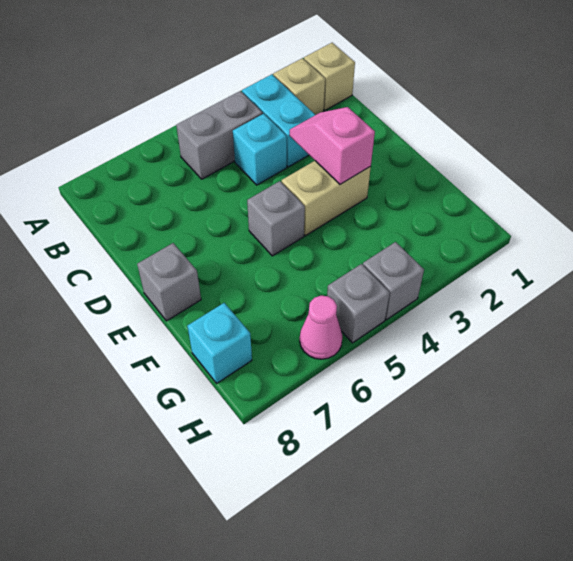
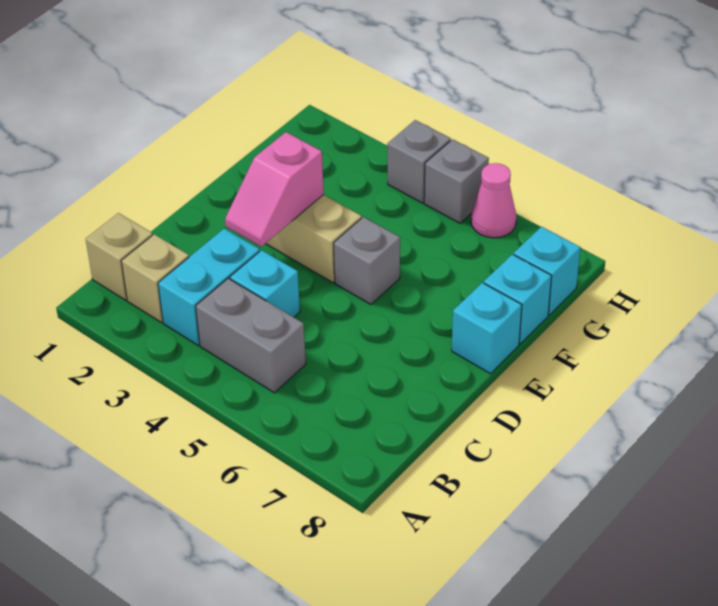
grey 1x1 brick [137,243,201,321] -> cyan 1x1 brick [452,283,522,374]
none -> cyan 1x1 brick [484,254,552,344]

